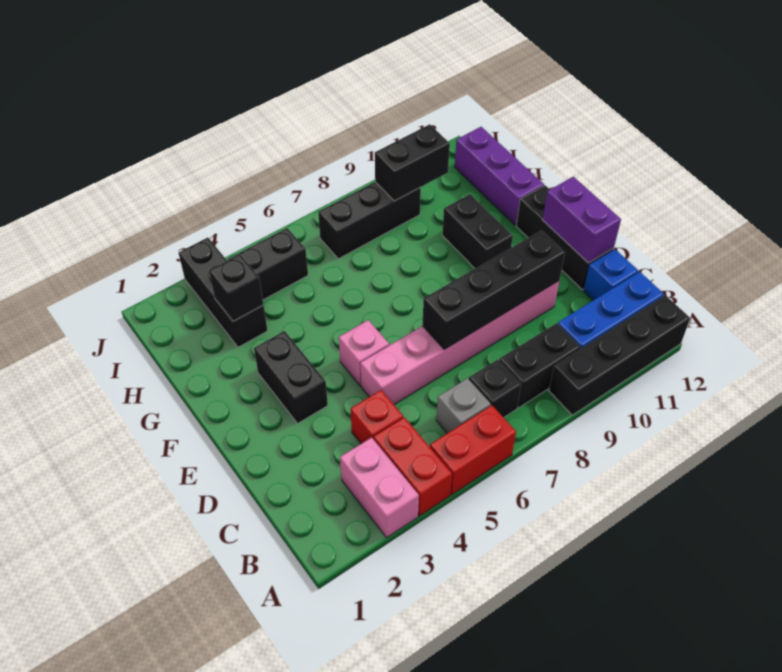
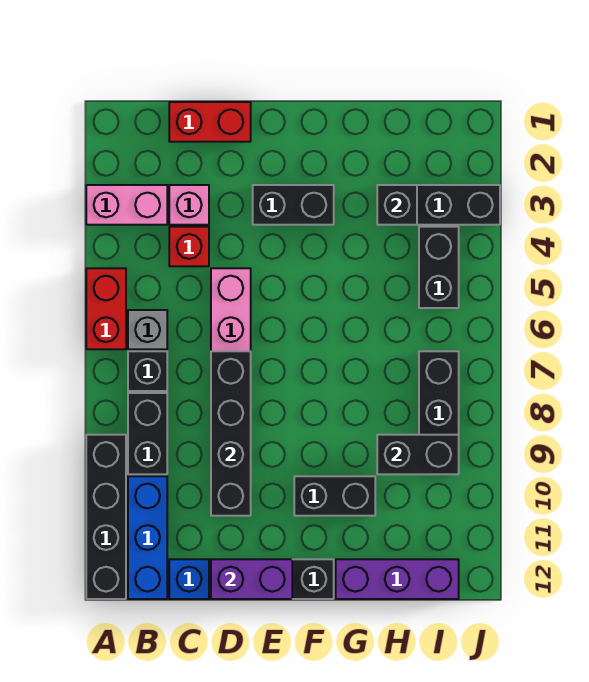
red 1x2 brick [373,417,452,516] -> red 1x2 brick moved to [169,102,251,142]
pink 1x1 brick [339,320,389,386] -> pink 1x1 brick moved to [169,185,209,225]
black 1x2 brick [375,124,450,201] -> black 1x2 brick turned to [377,435,459,474]

